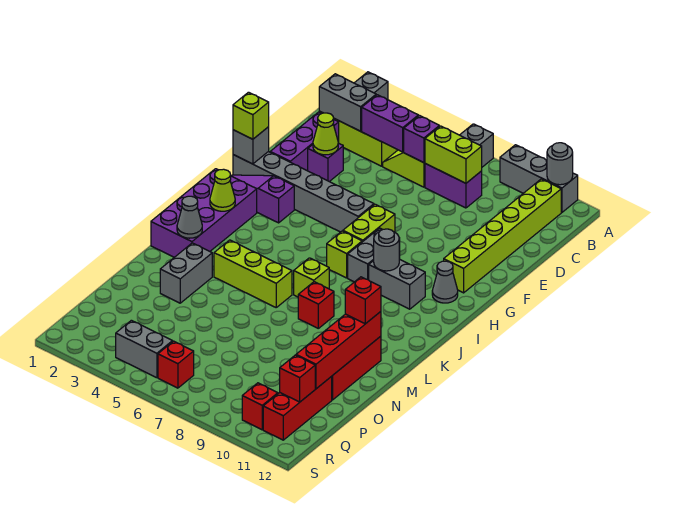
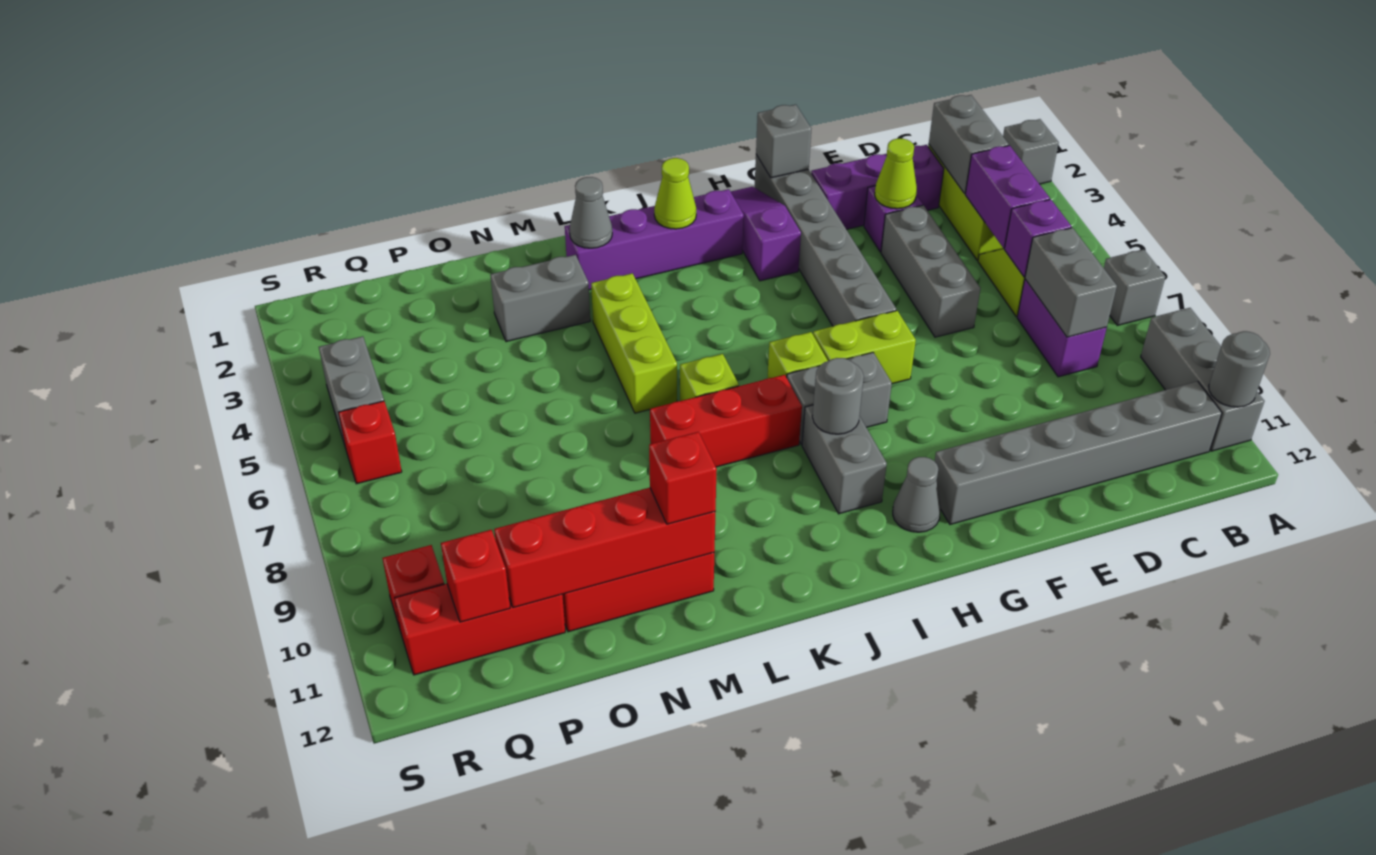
lime 1x6 brick [444,179,561,293] -> grey 1x6 brick [935,381,1222,524]
lime 1x2 brick [425,126,482,183] -> grey 1x2 brick [1025,228,1117,337]
none -> grey 1x3 brick [881,205,980,337]
lime 1x1 brick [233,92,269,139] -> none
purple 2x4 brick [151,169,257,257] -> purple 1x4 brick [565,189,744,290]
red 1x1 brick [298,282,334,328] -> red 1x3 brick [650,375,802,467]

